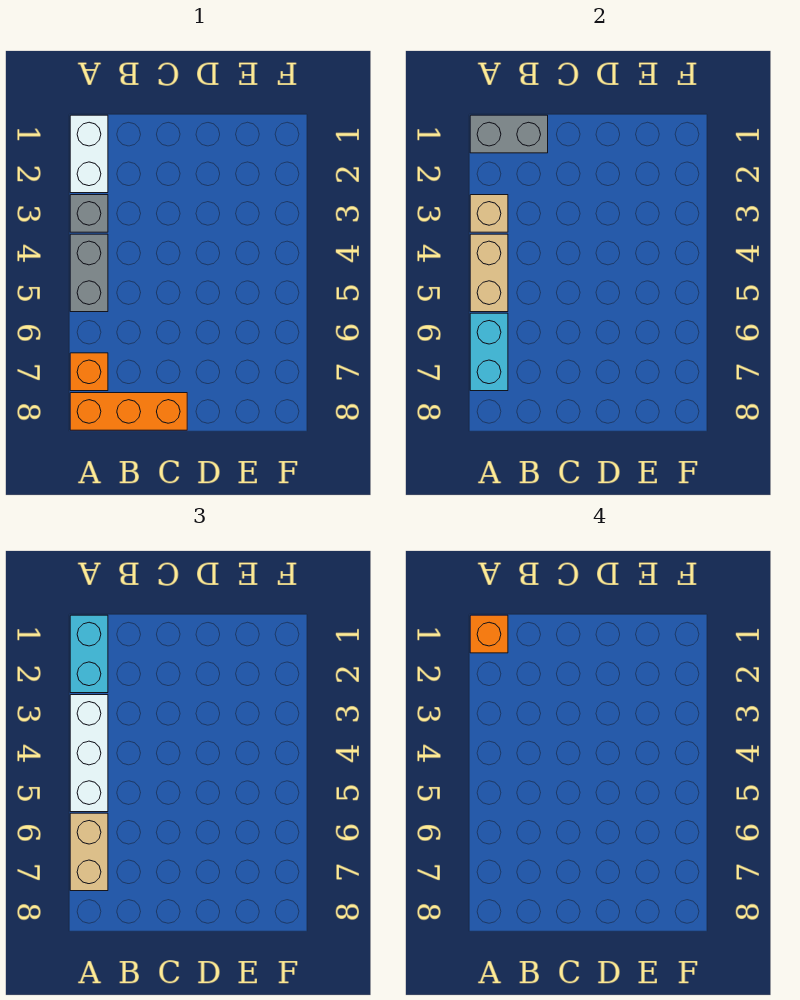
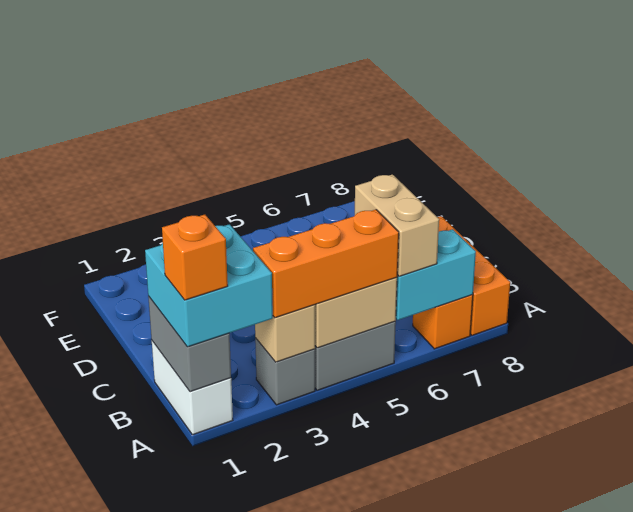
white 1x2 brick [70,115,108,193] -> white 1x2 brick turned to [152,341,233,435]
cyan 1x2 brick [70,615,108,693] -> cyan 2x2 brick [145,224,273,347]
white 1x3 brick [70,695,108,812] -> orange 1x3 brick [253,210,399,318]
tan 1x2 brick [70,813,108,891] -> tan 1x2 brick turned to [355,174,439,276]

